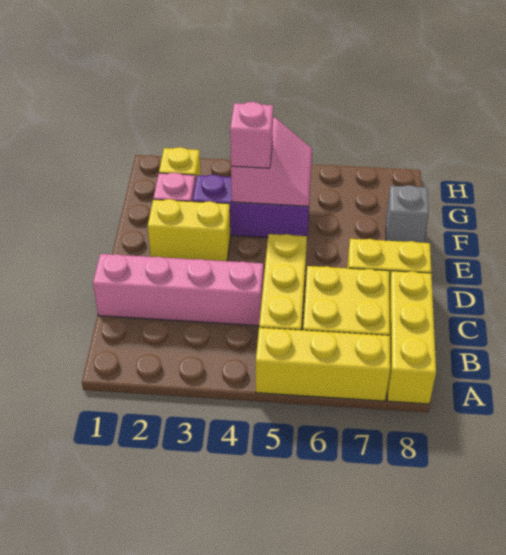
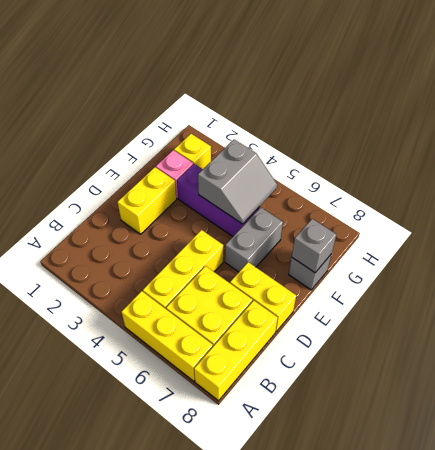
pink 1x4 brick [93,254,263,326] -> none
yellow 1x2 brick [148,199,230,261] -> yellow 1x2 brick turned to [118,167,177,234]
none -> grey 1x2 brick [225,207,283,272]
pink 2x2 slope [231,118,312,206] -> grey 2x2 slope [198,139,277,224]
pink 1x1 brick [230,102,273,168] -> none
none -> grey 1x1 brick [292,219,336,273]

